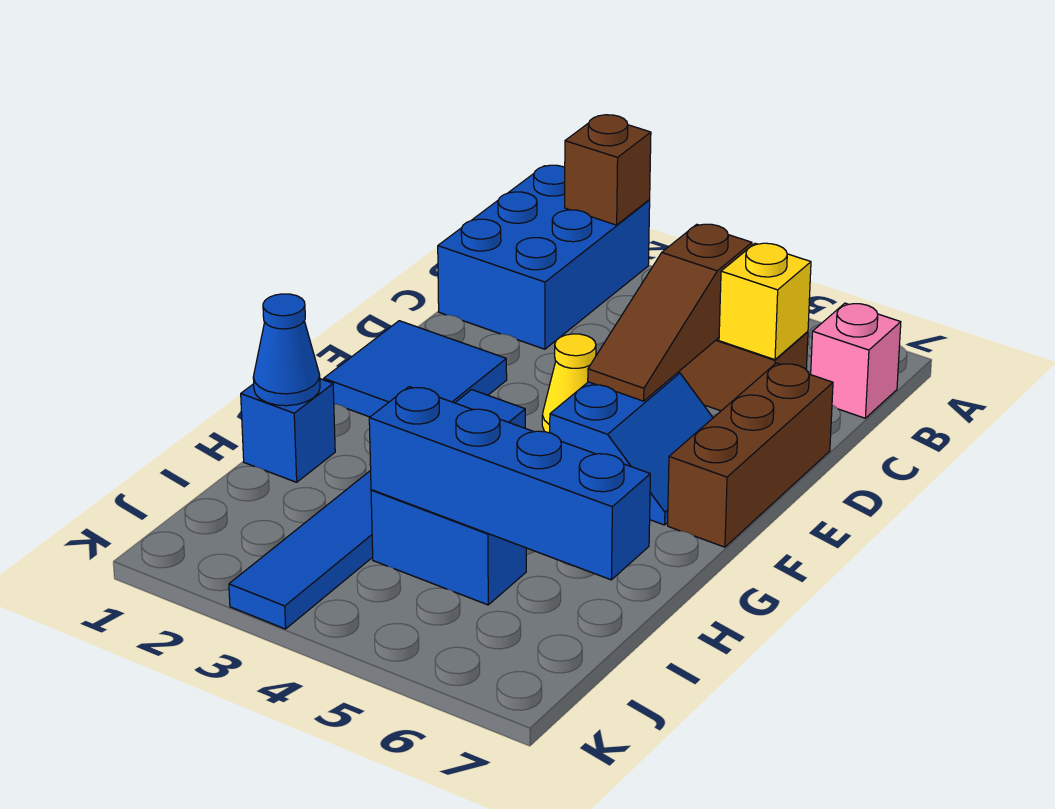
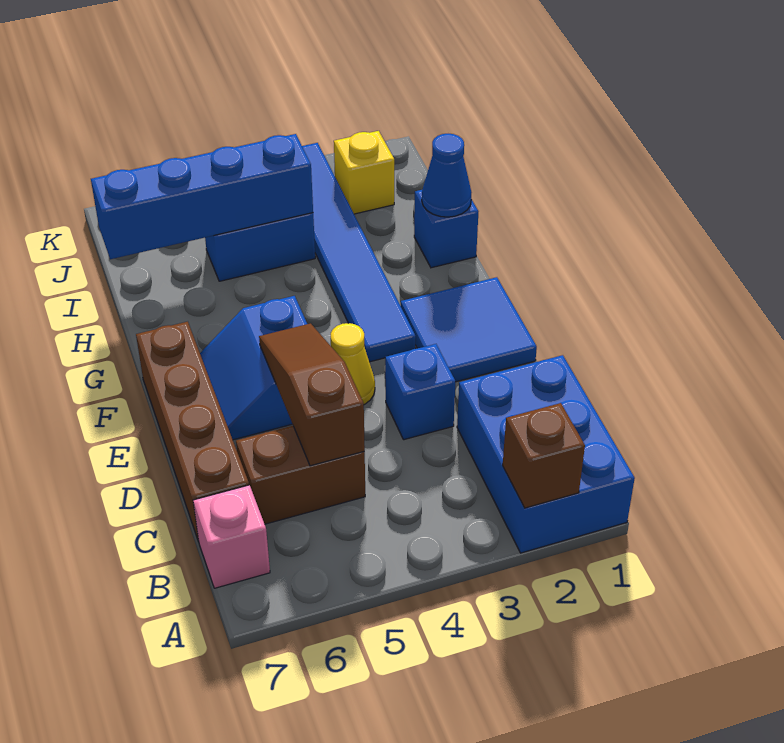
yellow 1x1 brick [719,243,811,360] -> yellow 1x1 brick moved to [334,131,394,214]
none -> blue 1x1 brick [385,344,455,440]
brown 1x3 brick [668,363,833,547] -> brown 1x4 brick [136,322,249,542]

